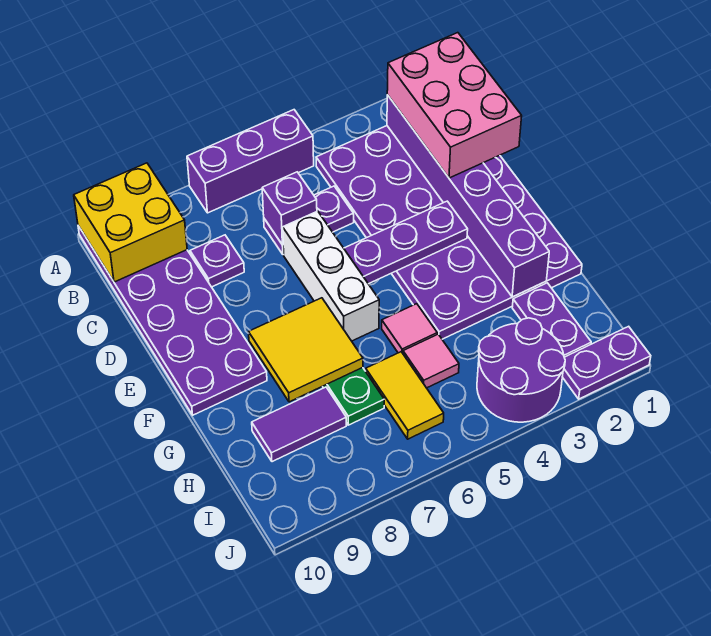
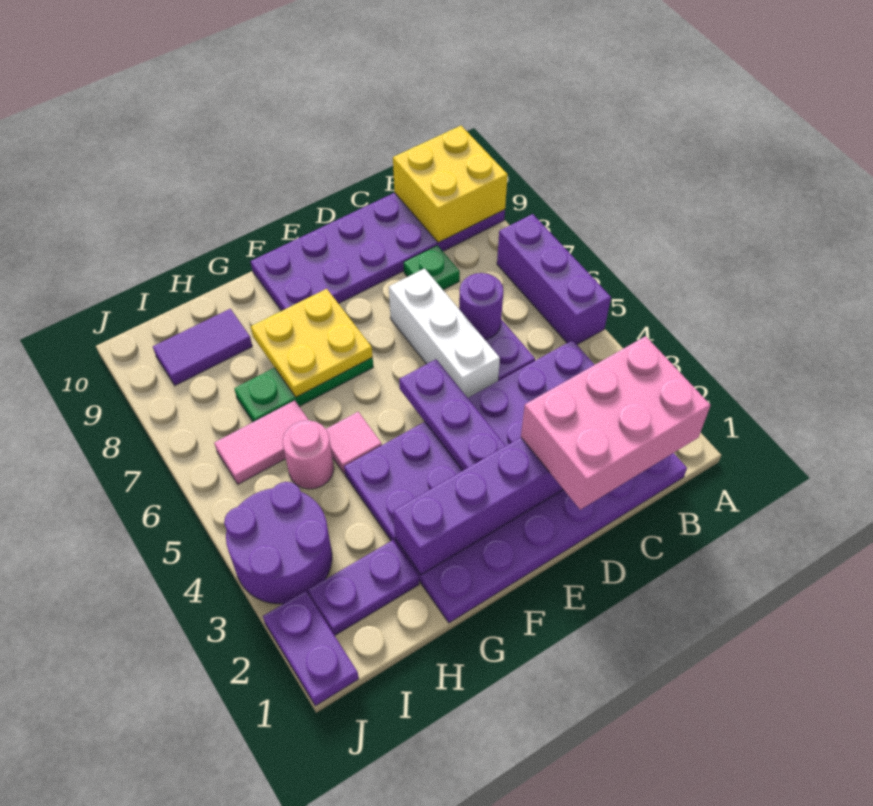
purple 1x1 brick [262,172,317,245] -> purple 1x1 round brick [459,273,503,340]
purple 1x1 plate [190,235,244,287] -> green 1x1 plate [404,245,460,290]
white 1x3 brick [283,211,379,341] -> white 1x3 brick turned to [389,269,500,398]
yellow 2x2 tile [249,298,363,402] -> yellow 2x2 plate [251,289,373,397]
pink 1x1 tile [403,334,459,388] -> pink 1x1 round brick [283,420,334,489]
yellow 1x2 tile [366,352,444,439] -> pink 1x2 tile [214,400,308,484]
purple 1x2 tile [252,387,346,462] -> purple 1x2 tile turned to [153,309,252,385]

